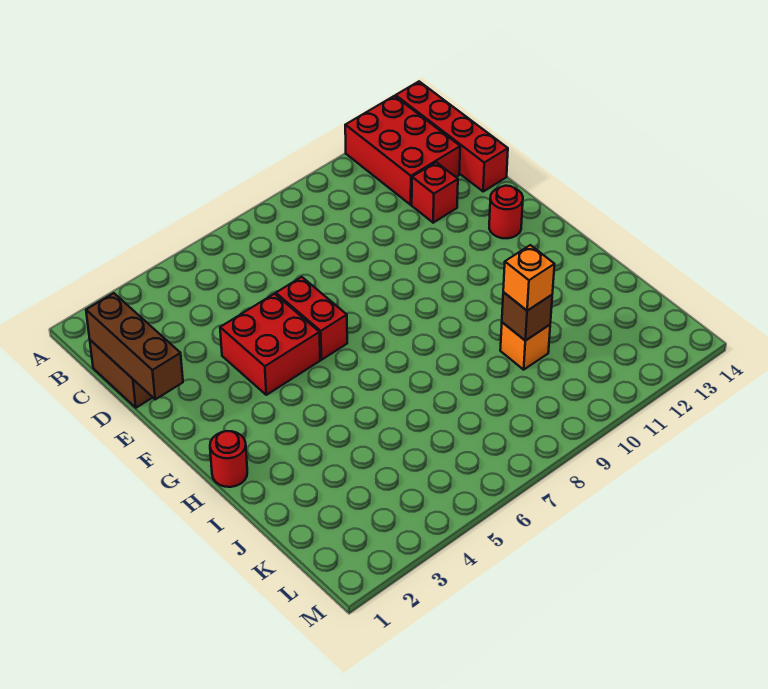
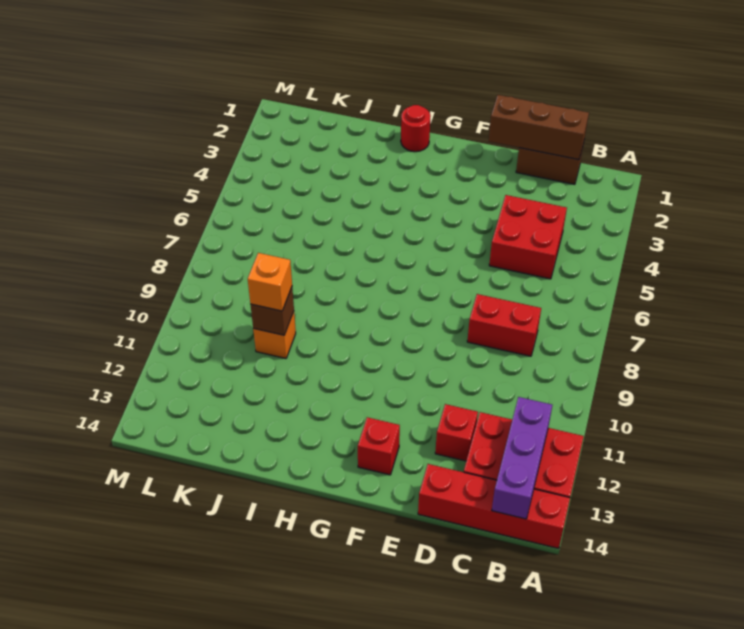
none -> purple 1x3 brick [492,397,552,519]
red 2x2 brick [220,294,320,395] -> red 2x2 brick moved to [489,195,567,279]
red 1x2 brick [276,277,347,360] -> red 1x2 brick moved to [467,294,541,356]
red 1x1 round brick [489,186,523,238] -> red 1x1 brick [358,417,400,475]

